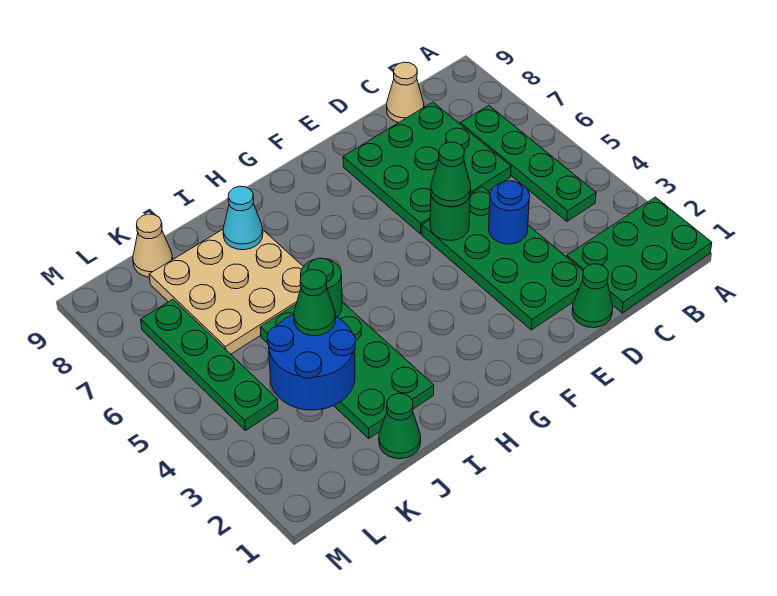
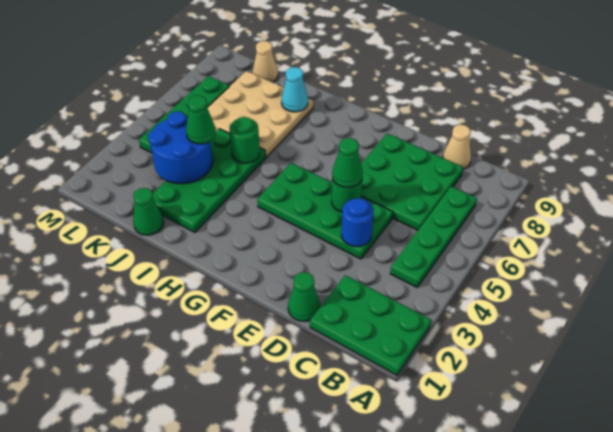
green 2x4 plate [422,187,583,330] -> green 2x4 plate turned to [257,163,393,259]

